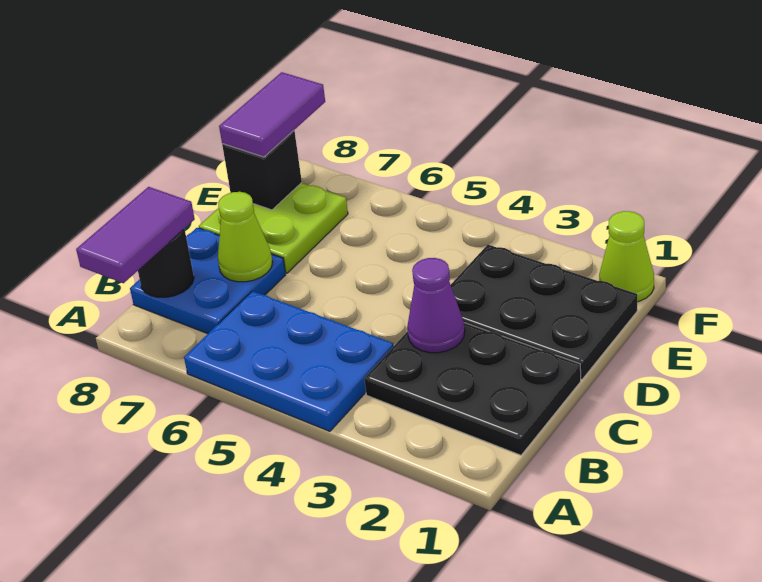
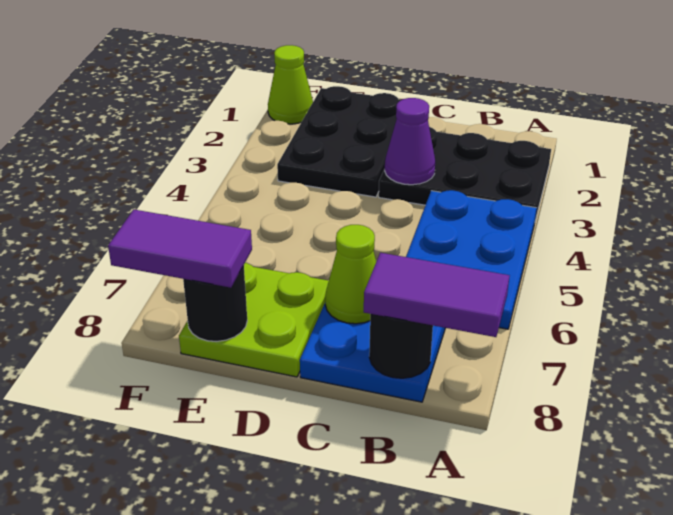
black 2x3 plate [364,323,581,455] -> black 2x3 plate turned to [379,127,551,220]
black 1x1 brick [222,131,302,210] -> black 1x1 round brick [183,265,247,342]

